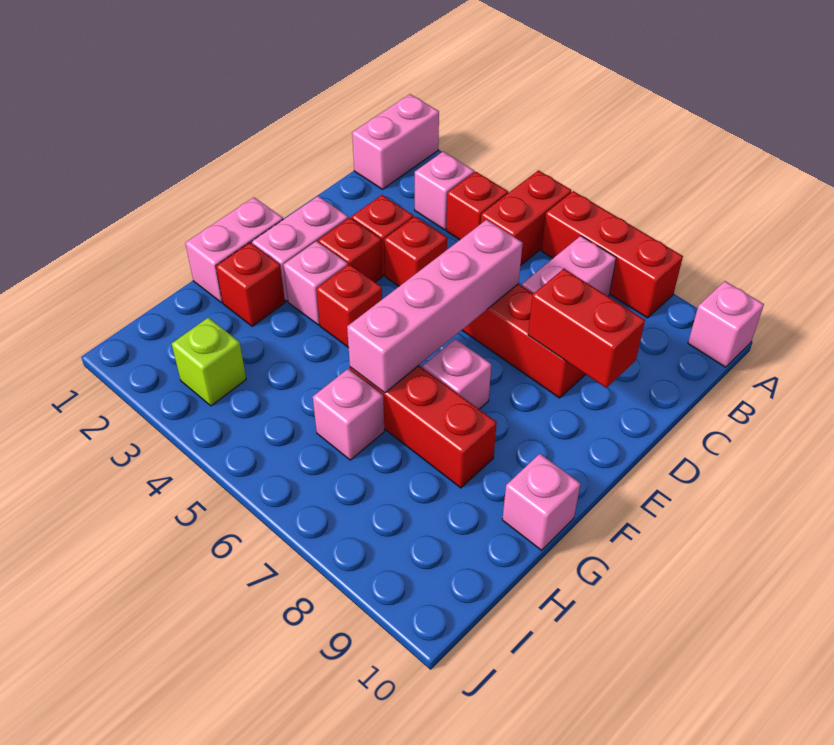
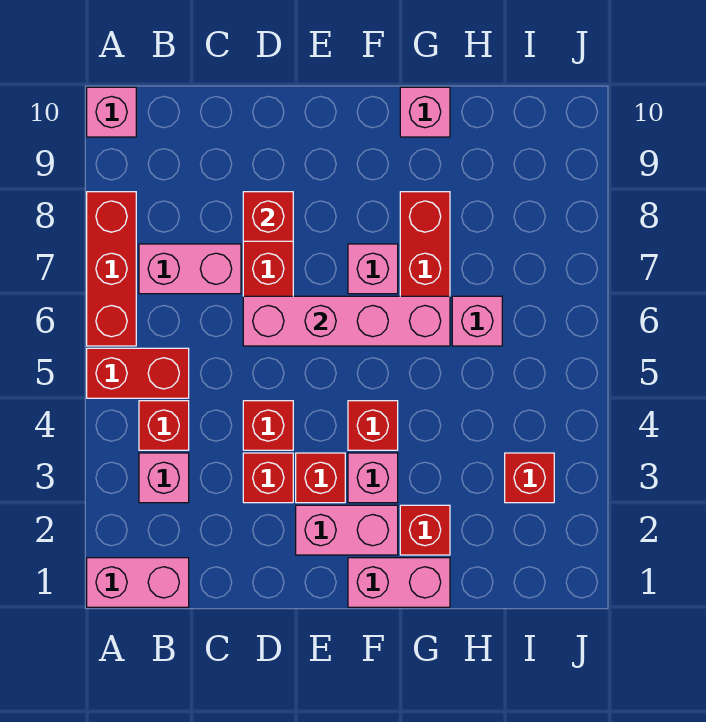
red 1x2 brick [528,269,645,388] -> red 1x1 brick [243,192,293,241]
lime 1x1 brick [172,318,246,406] -> red 1x1 brick [505,453,554,503]

